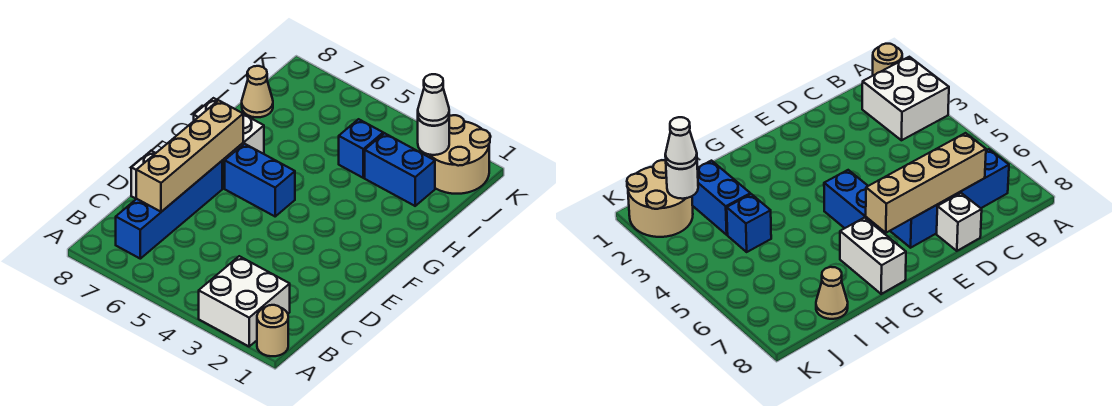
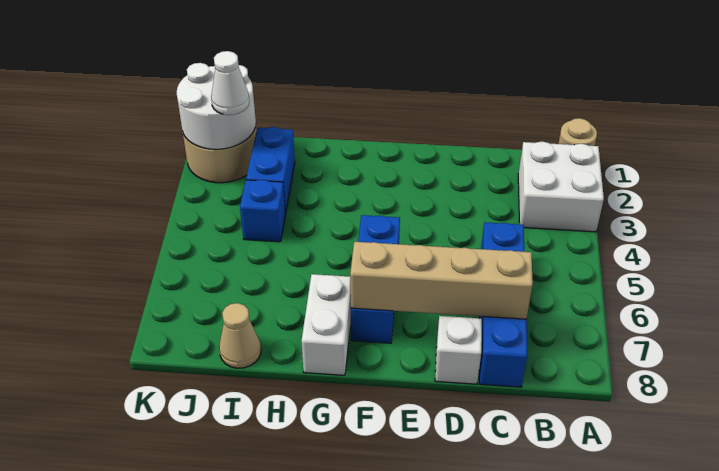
blue 1x4 brick [116,161,222,259] -> blue 1x4 brick turned to [479,222,527,387]
blue 1x2 brick [225,144,295,216] -> blue 1x3 brick [351,215,400,343]
white 1x1 round brick [418,118,449,155] -> white 2x2 round brick [177,63,256,149]

